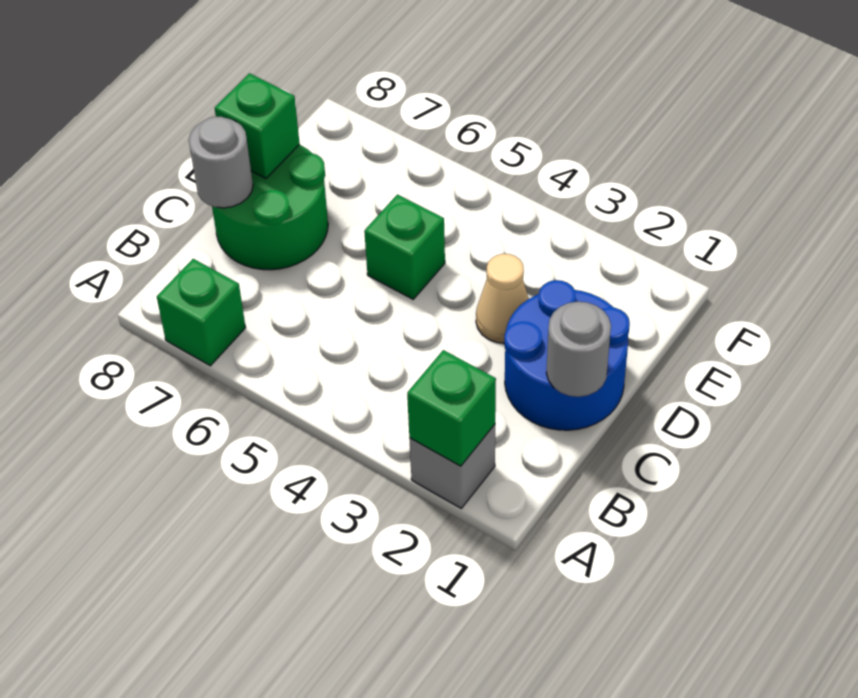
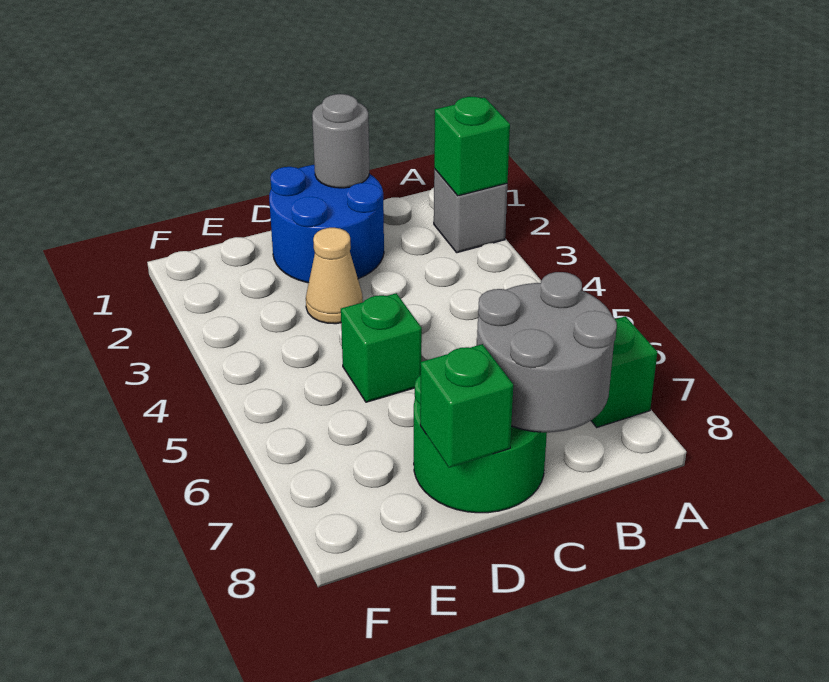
grey 1x1 round brick [189,117,253,208] -> grey 2x2 round brick [477,272,617,432]

